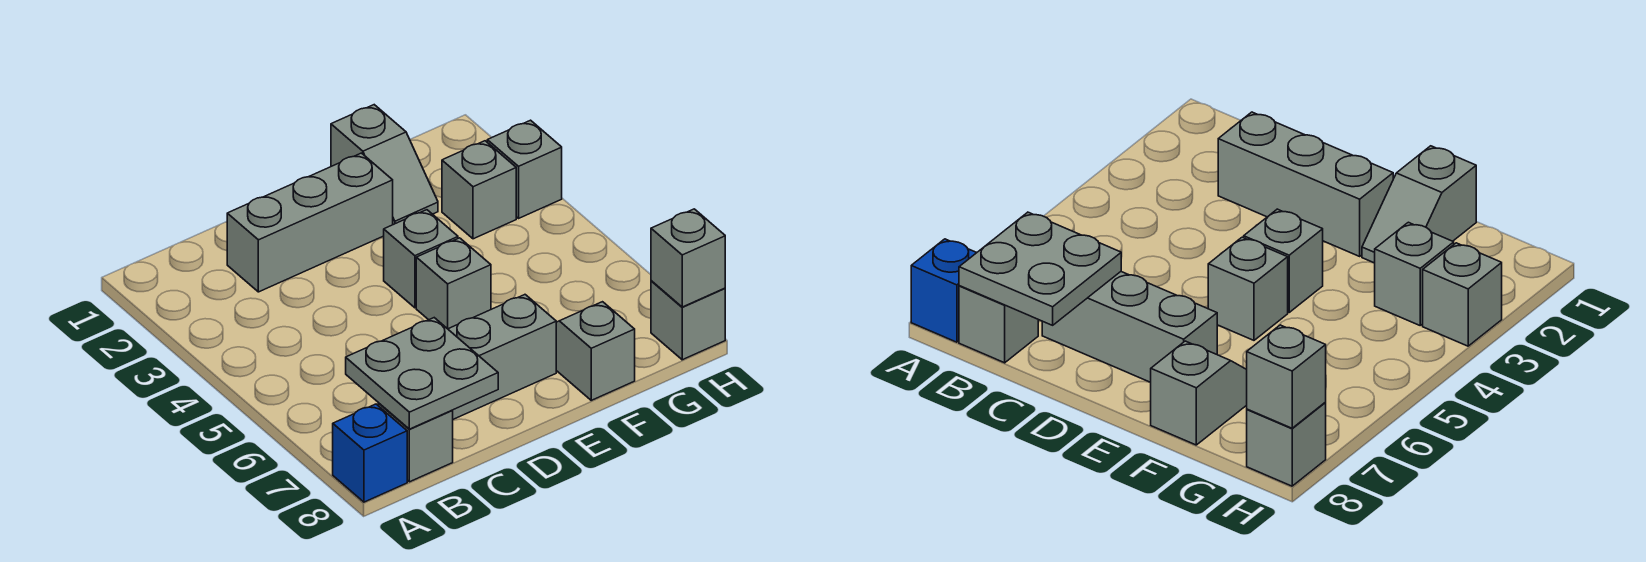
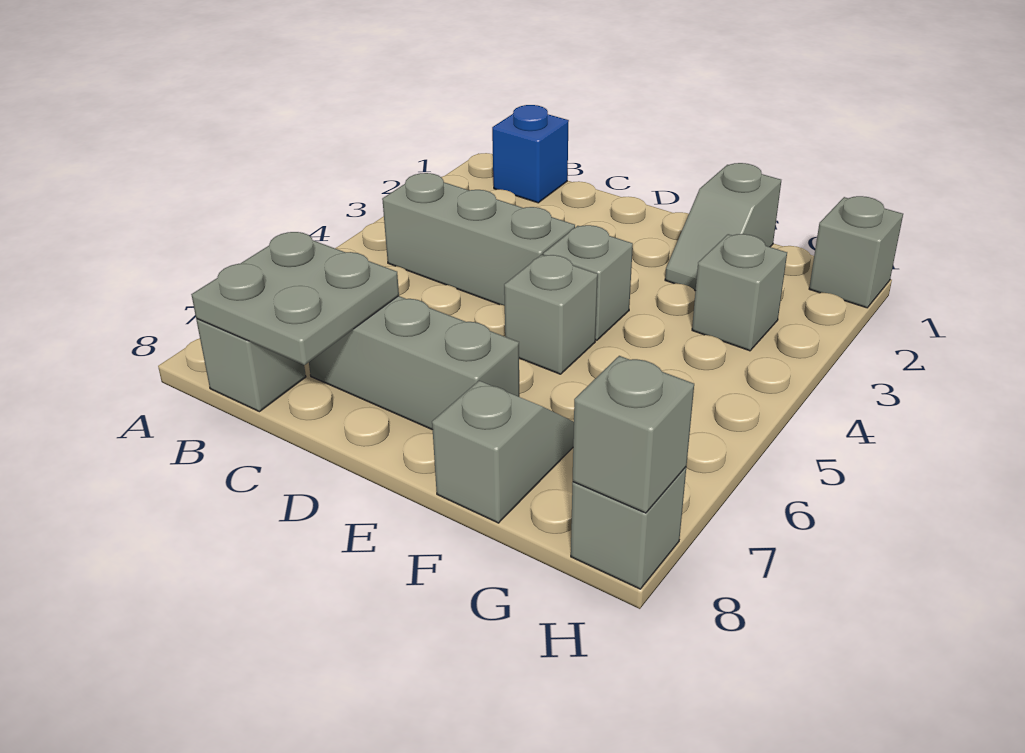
blue 1x1 brick [333,404,407,502] -> blue 1x1 brick moved to [492,105,569,203]
grey 1x3 brick [227,153,393,292] -> grey 1x3 brick moved to [382,173,575,306]
grey 1x1 brick [487,120,562,218] -> grey 1x1 brick moved to [809,196,903,308]

